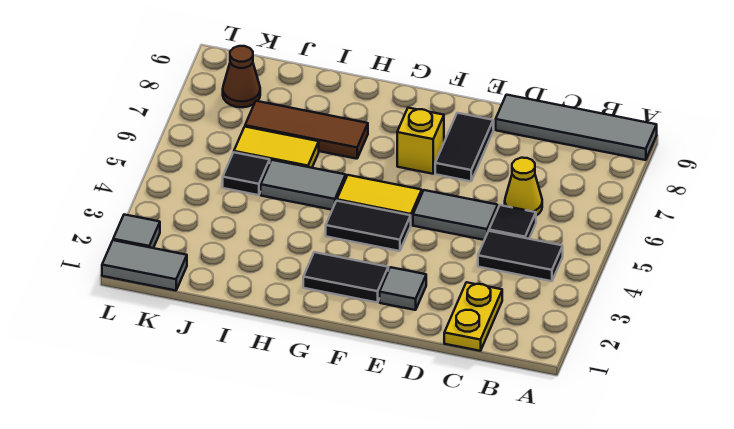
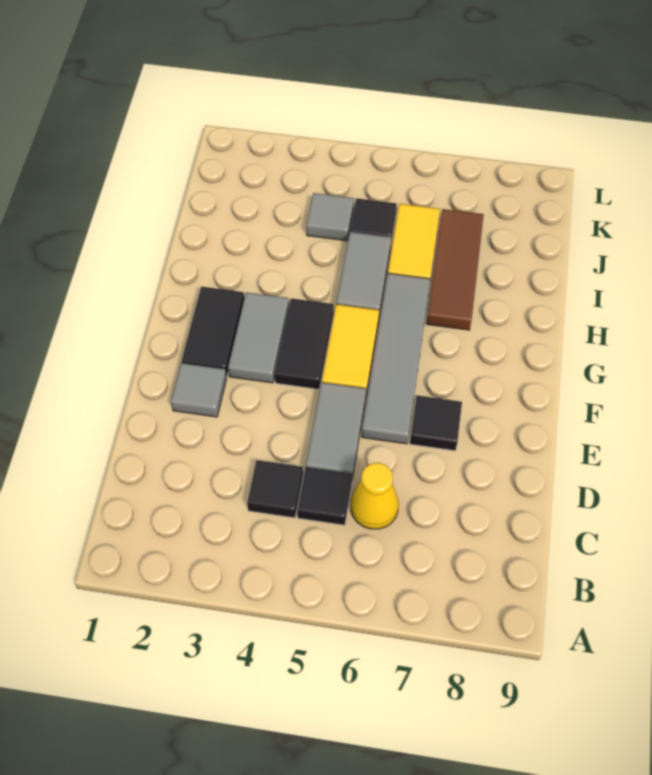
grey 1x4 tile [496,95,657,160] -> grey 1x4 tile moved to [362,273,430,444]
black 1x2 tile [478,231,563,281] -> black 1x1 tile [247,460,303,518]
yellow 1x2 plate [444,282,502,351] -> none
black 1x2 tile [435,113,493,181] -> black 1x1 tile [410,396,462,451]
yellow 1x1 brick [397,108,444,174] -> none
grey 1x2 tile [102,240,187,291] -> grey 1x2 tile moved to [228,292,289,383]
brown 1x1 cone [223,46,260,107] -> none
grey 1x1 tile [113,215,160,248] -> grey 1x1 tile moved to [306,193,354,241]

